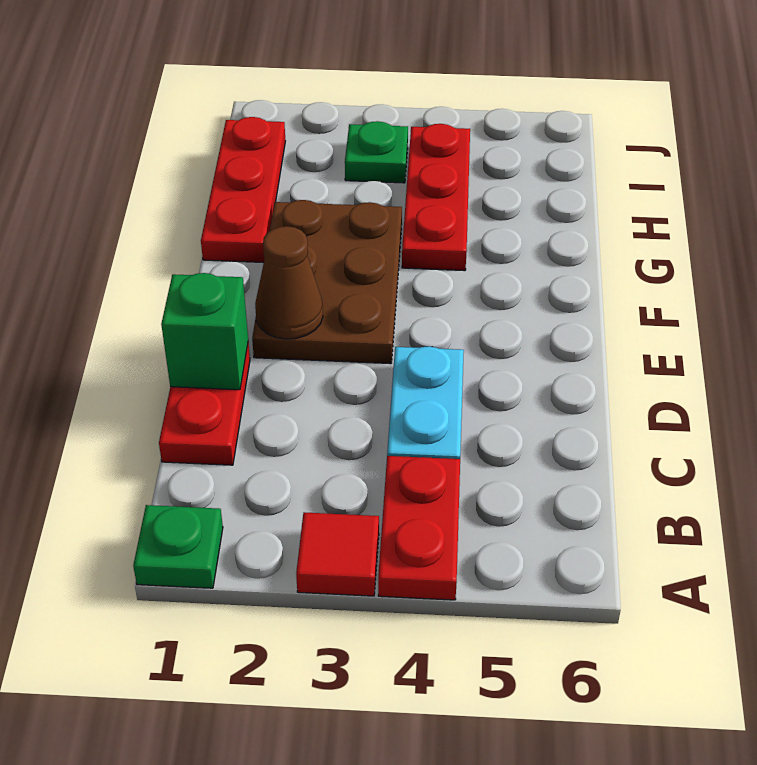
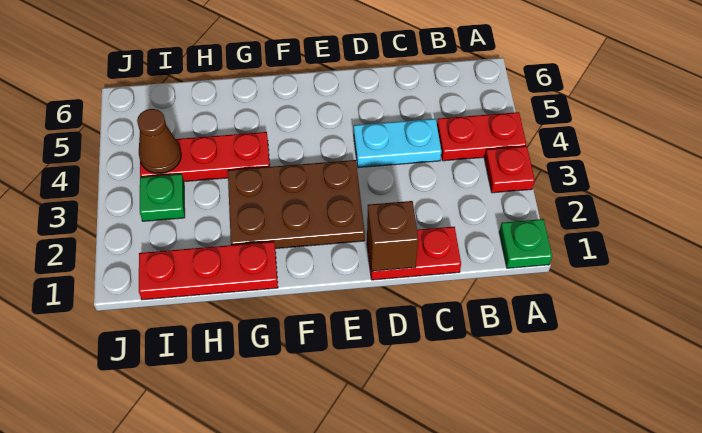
red 1x1 tile [296,512,379,596] -> red 1x1 plate [485,146,535,193]
green 1x1 brick [161,273,248,390] -> brown 1x1 brick [367,201,419,271]
brown 1x1 cone [255,226,323,339] -> brown 1x1 cone moved to [137,109,181,173]

